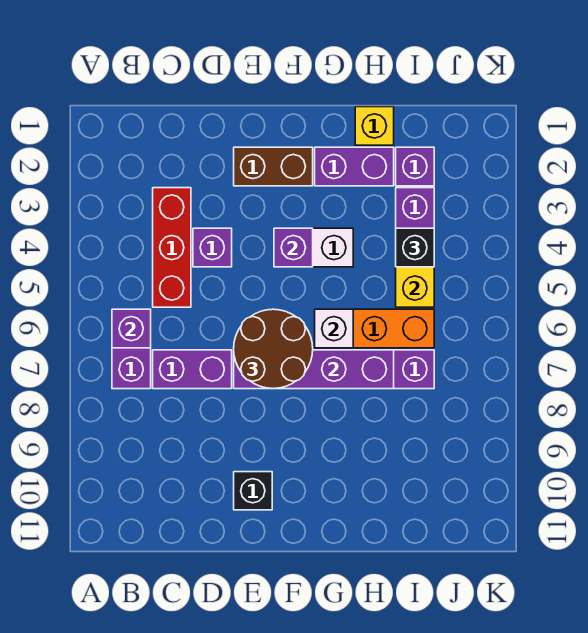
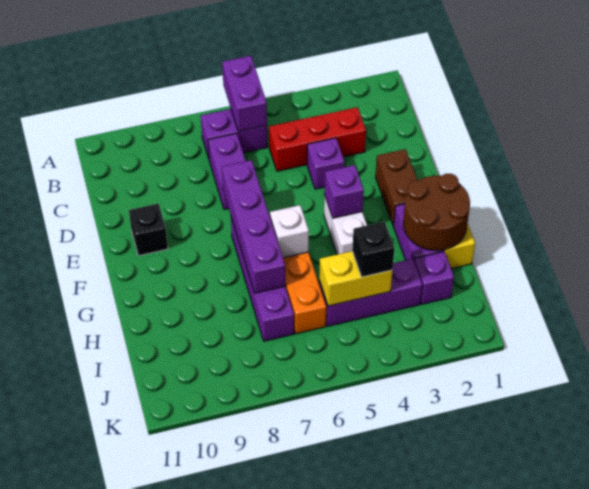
purple 1x1 brick [112,309,151,348] -> purple 1x2 brick [222,56,267,131]
brown 2x2 round brick [234,309,313,389] -> brown 2x2 round brick moved to [403,174,470,251]

